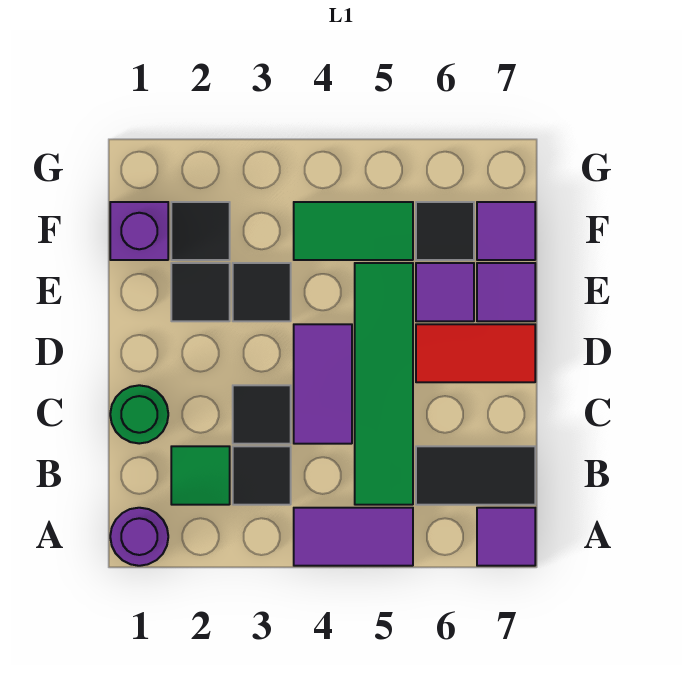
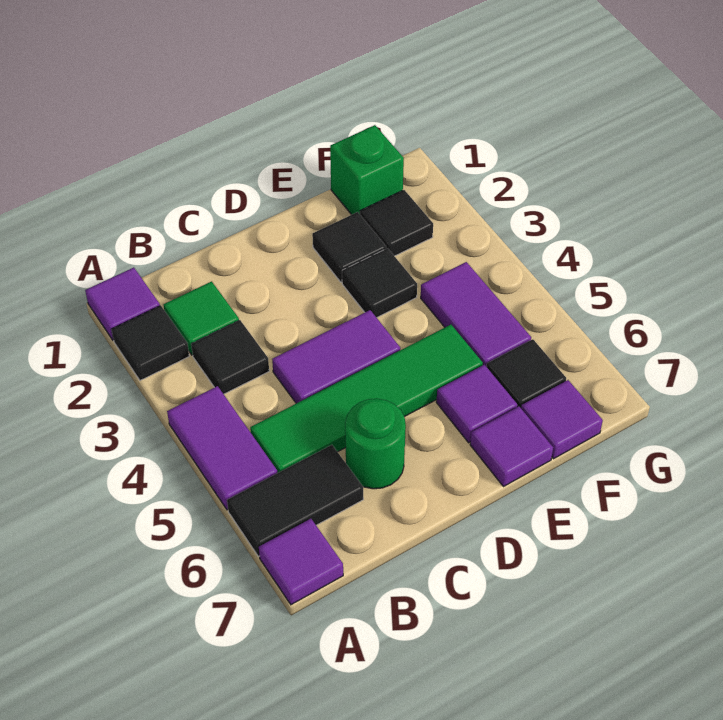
purple 1x1 round brick [110,508,168,566] -> purple 1x1 tile [85,268,160,340]
black 1x2 tile [416,446,535,505] -> black 1x2 tile turned to [227,445,363,556]
green 1x1 round brick [110,385,168,444] -> green 1x1 round brick moved to [345,399,406,489]
black 1x1 tile [233,385,291,444] -> black 1x1 tile moved to [112,306,189,380]
red 1x2 tile [416,324,535,382] -> none
purple 1x1 brick [110,202,168,260] -> green 1x1 brick [330,125,404,215]
green 1x2 tile [294,202,413,260] -> purple 1x2 tile [421,262,531,367]

